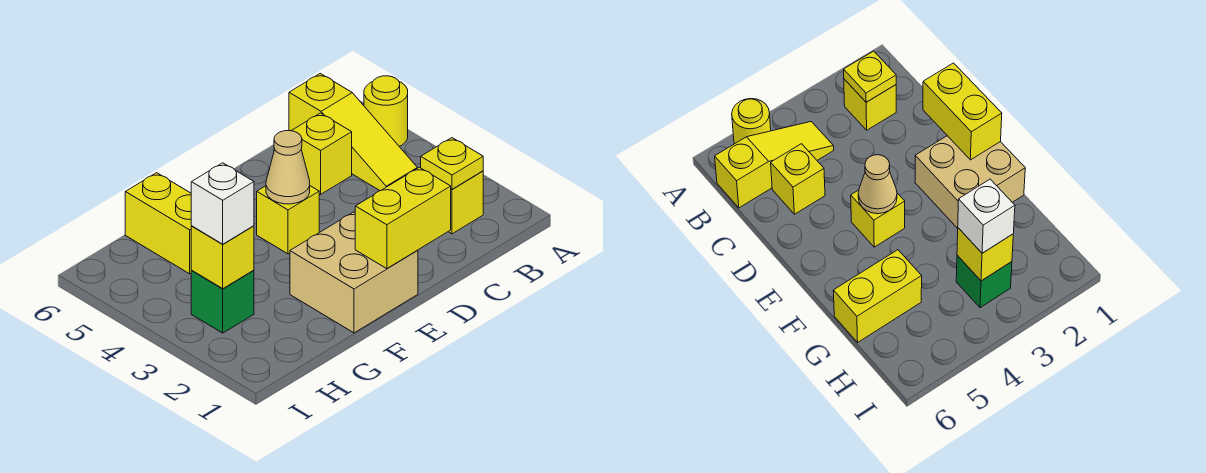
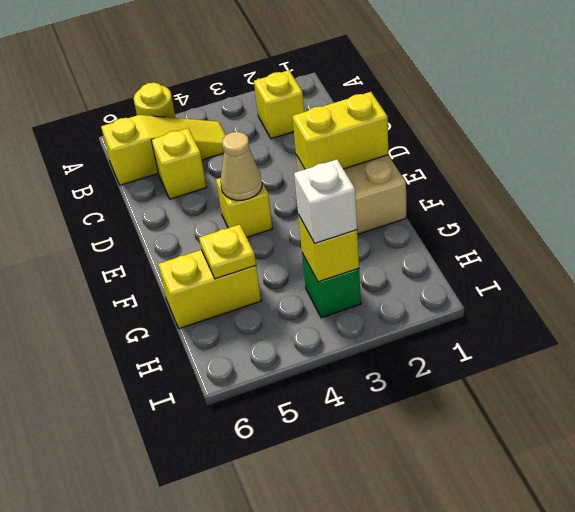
yellow 1x1 plate [421,138,483,189] -> yellow 1x1 plate moved to [199,224,256,279]
yellow 1x2 brick [355,167,451,269] -> yellow 1x2 brick turned to [292,92,388,169]

